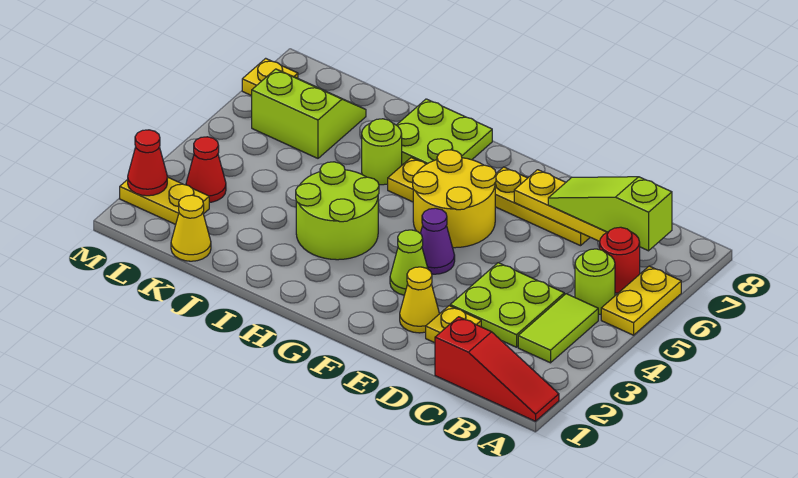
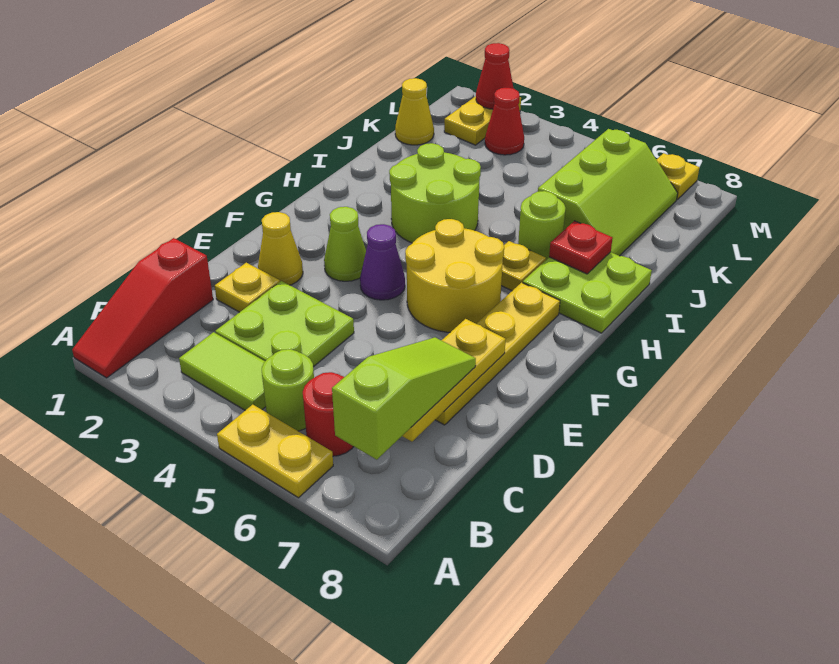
yellow 1x3 plate [495,167,590,246] -> yellow 1x4 plate [435,283,560,425]
none -> red 1x1 plate [549,221,613,274]
lime 2x2 slope [252,69,366,158] -> lime 2x3 slope [538,129,678,256]

